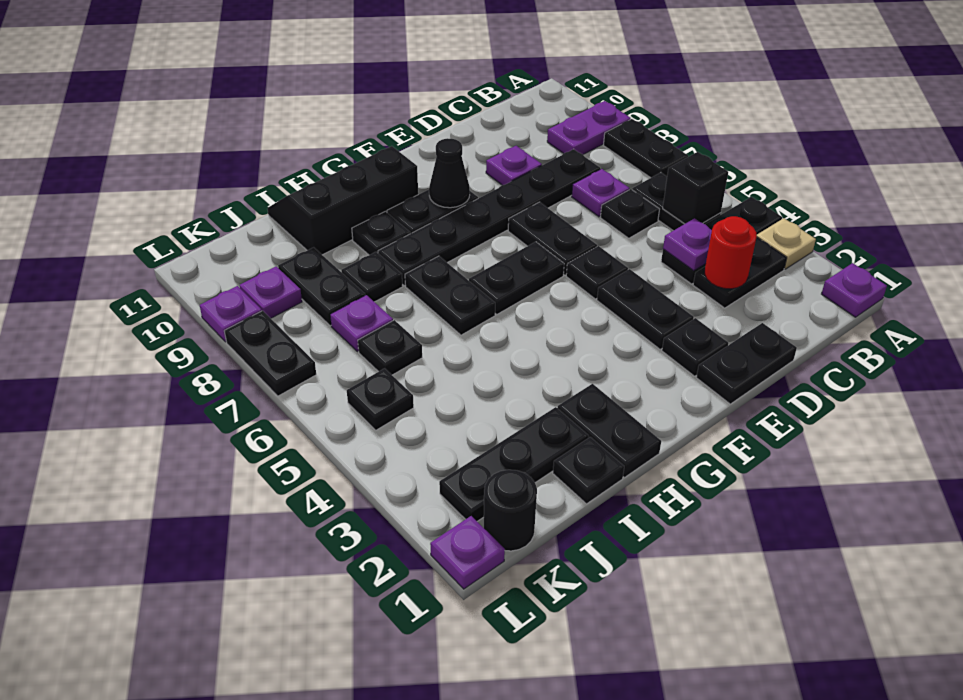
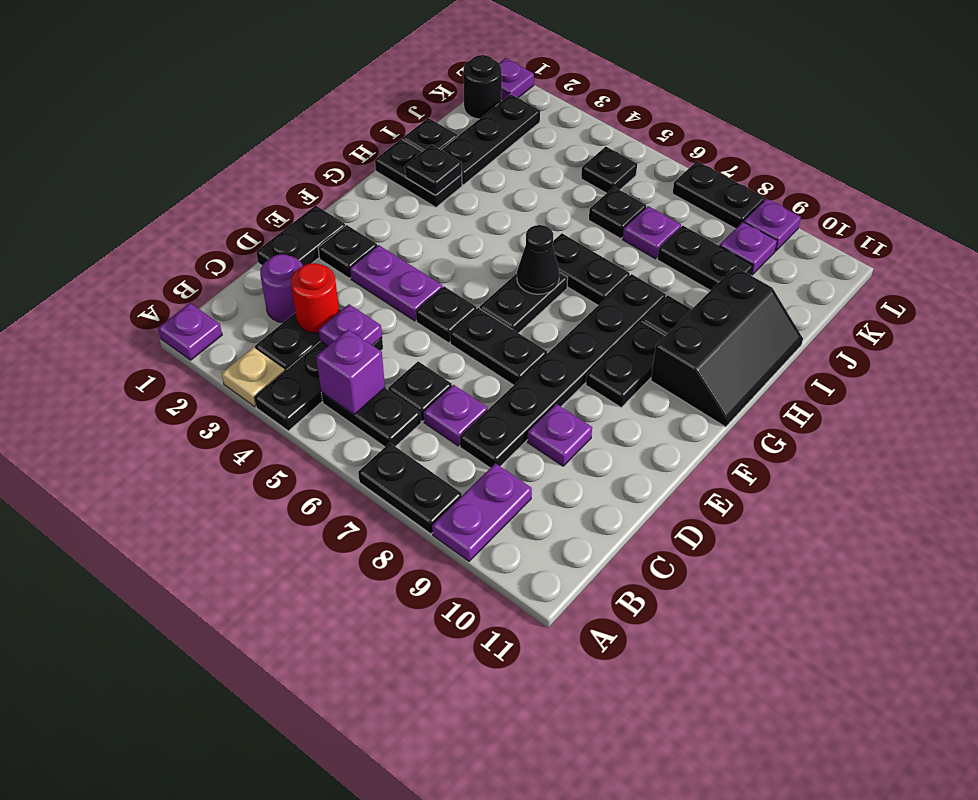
black 1x1 brick [663,152,728,224] -> purple 1x1 brick [316,329,385,415]
none -> purple 1x1 round brick [260,254,303,323]
black 1x2 plate [597,269,694,349] -> purple 1x2 plate [350,245,443,321]
black 1x1 cone [429,138,470,208] -> black 1x1 cone moved to [517,225,559,294]
black 1x1 plate [341,252,403,302] -> black 1x1 plate moved to [405,144,462,195]

